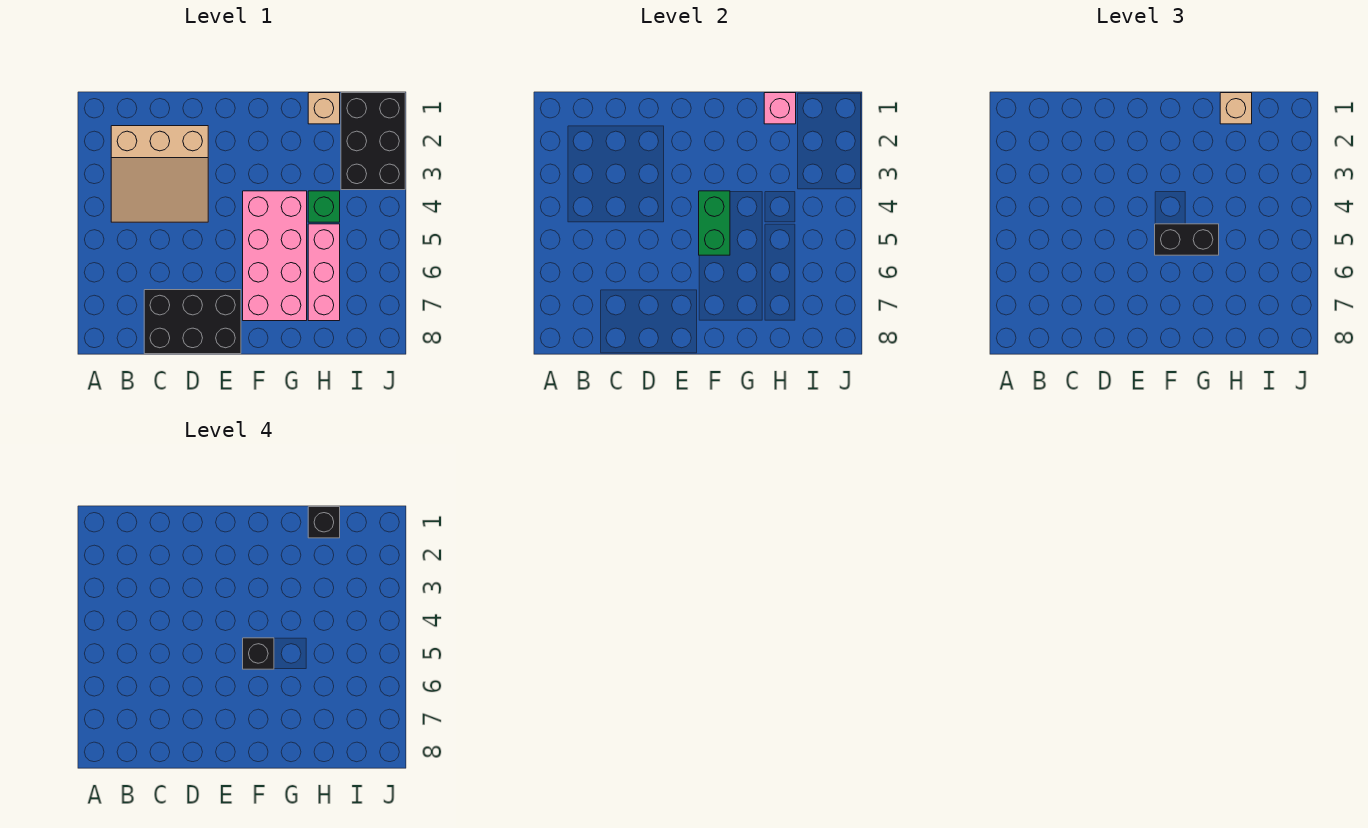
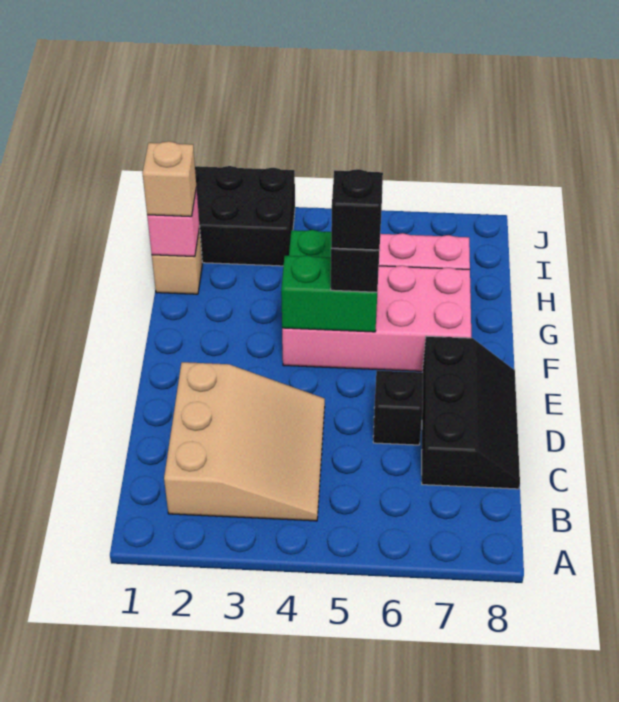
black 2x3 brick [144,290,241,354] -> black 2x3 slope [422,336,520,489]
black 1x1 brick [308,507,340,538] -> black 1x1 brick moved to [373,371,423,445]

